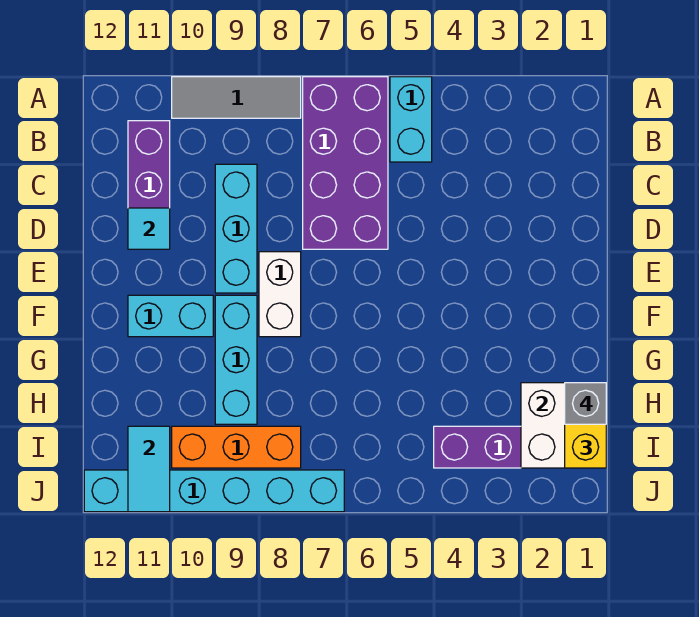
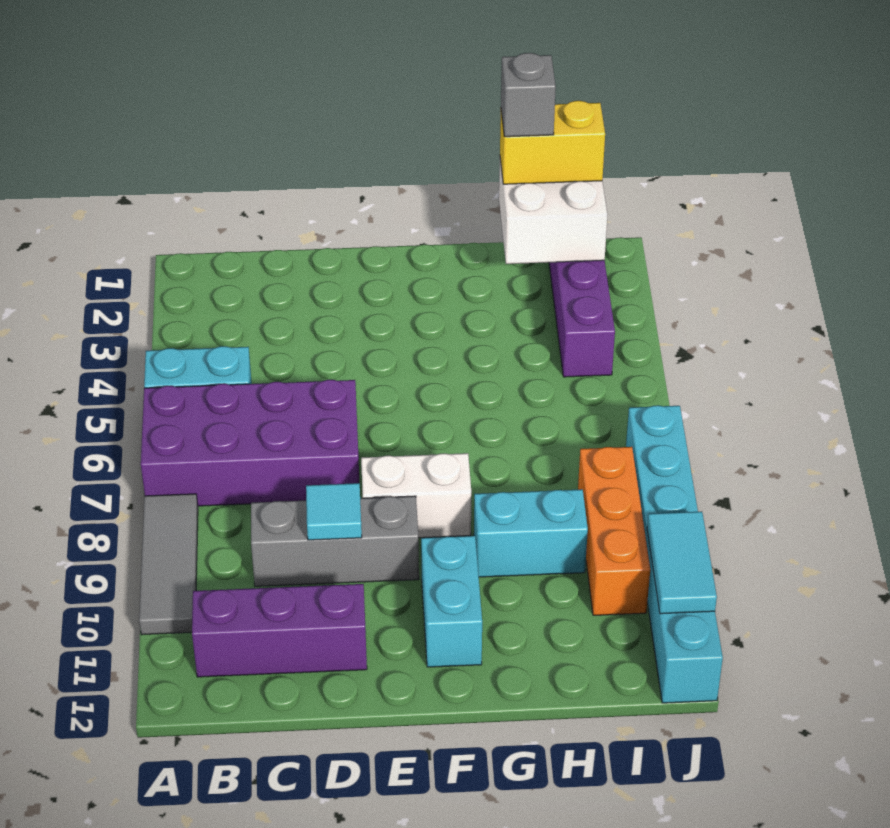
cyan 1x3 brick [215,164,257,293] -> grey 1x3 brick [251,496,419,586]
cyan 1x1 tile [128,208,170,249] -> cyan 1x1 tile moved to [306,483,362,540]
cyan 1x3 brick [215,295,257,424] -> cyan 1x2 brick [474,489,588,577]
cyan 1x2 tile [128,426,170,512] -> cyan 1x2 tile turned to [647,512,717,614]

